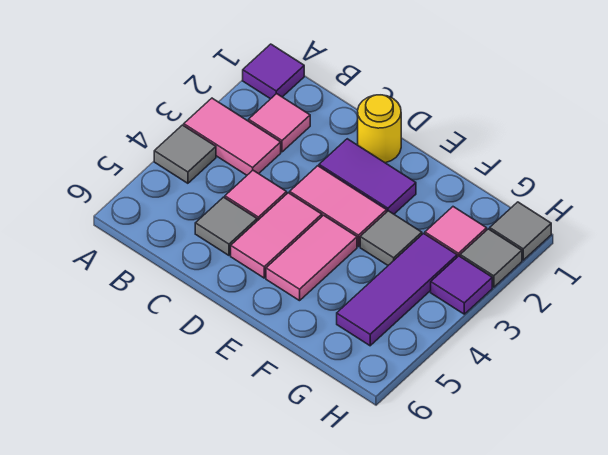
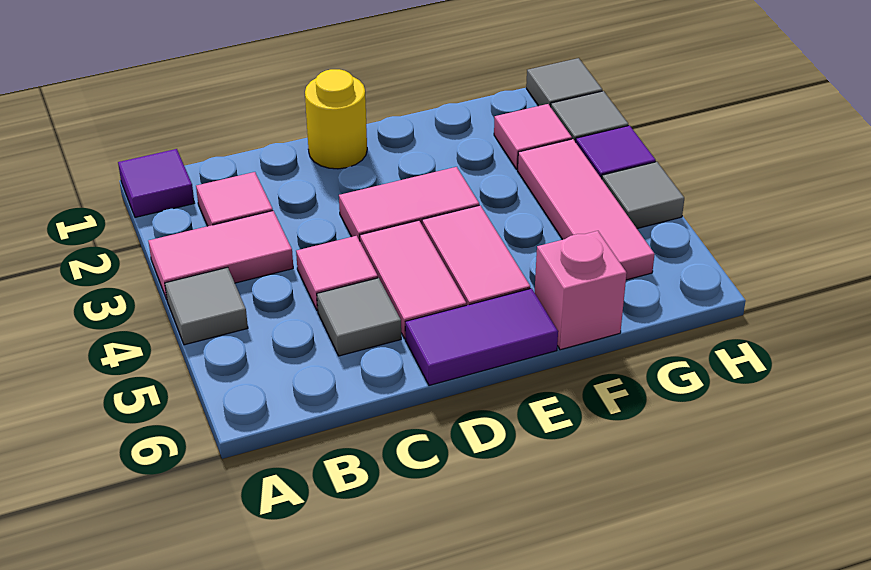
purple 1x2 tile [319,139,416,214] -> purple 1x2 tile moved to [405,288,558,385]
grey 1x1 tile [360,211,422,265] -> grey 1x1 tile moved to [602,162,684,229]
none -> pink 1x1 brick [535,231,627,350]
purple 1x3 tile [337,233,457,346] -> pink 1x3 tile [518,139,655,280]

